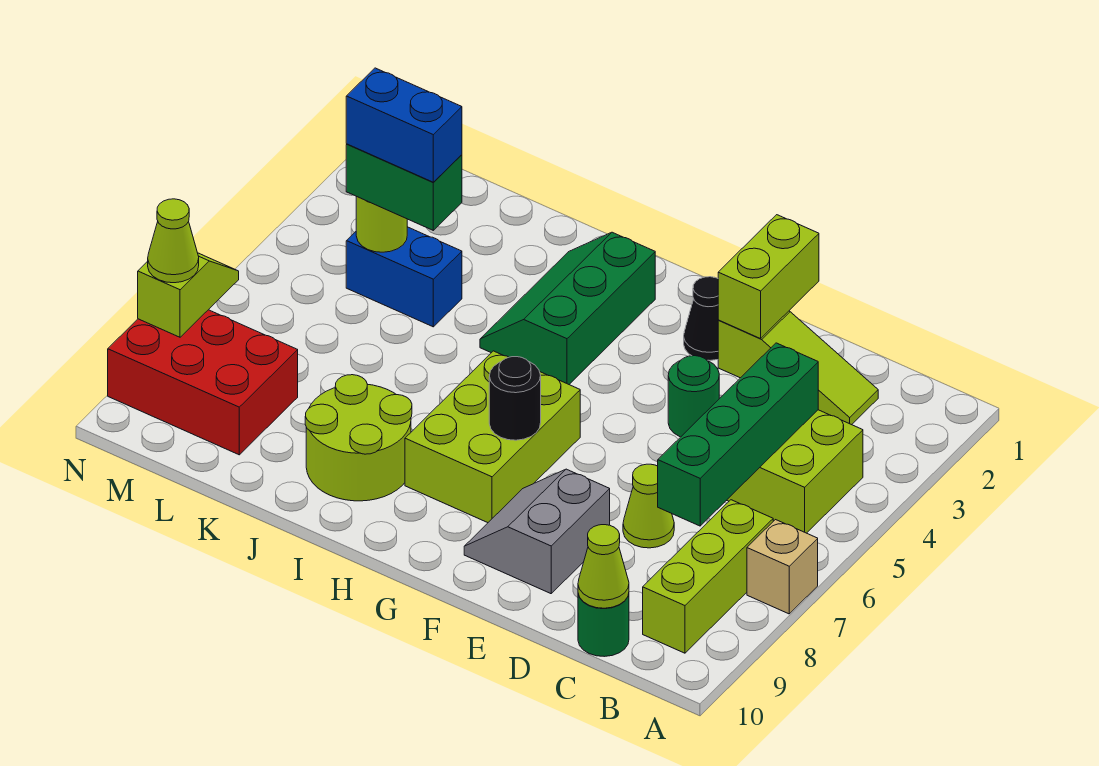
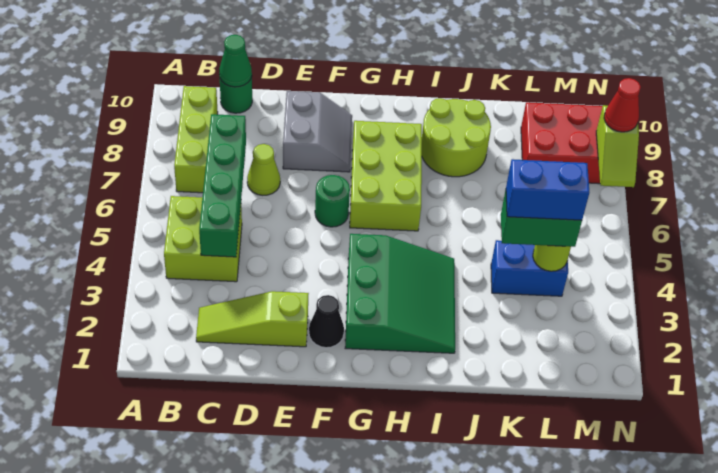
tan 1x1 brick [747,520,818,614] -> none
lime 1x1 cone [578,525,629,608] -> green 1x1 cone [219,35,252,87]
lime 1x2 brick [718,215,819,339] -> none
green 1x1 round brick [668,356,719,437] -> green 1x1 round brick moved to [315,175,350,227]
black 1x1 round brick [489,357,541,440] -> none
green 2x3 slope [480,232,655,384] -> green 3x3 slope [345,234,455,353]
lime 1x1 cone [148,199,199,283] -> red 1x1 cone [604,78,641,132]

